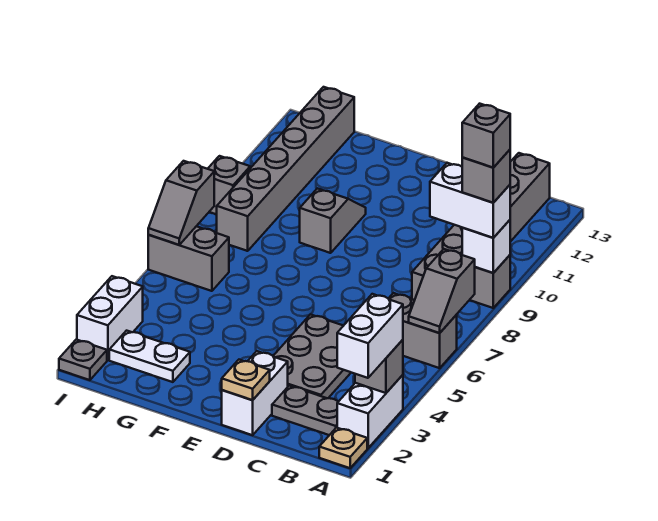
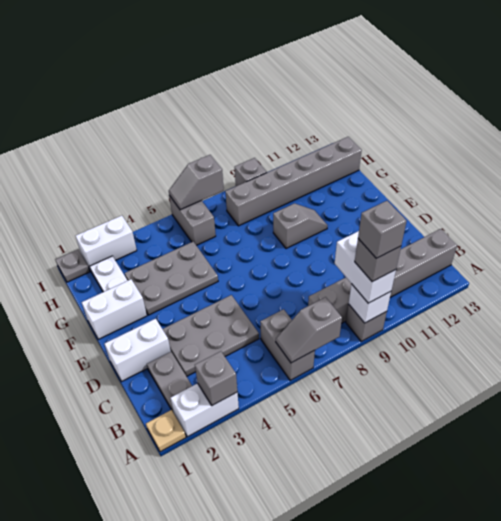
white 1x2 brick [337,294,403,378] -> white 1x2 brick moved to [82,279,147,339]
tan 1x1 plate [222,360,270,400] -> none
none -> grey 2x3 plate [125,242,218,315]

